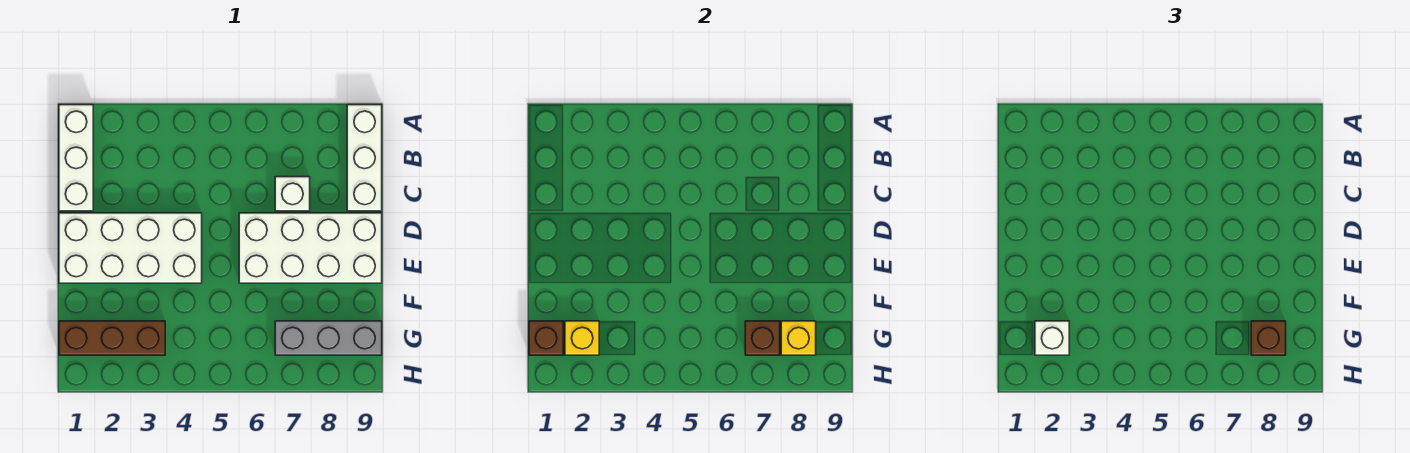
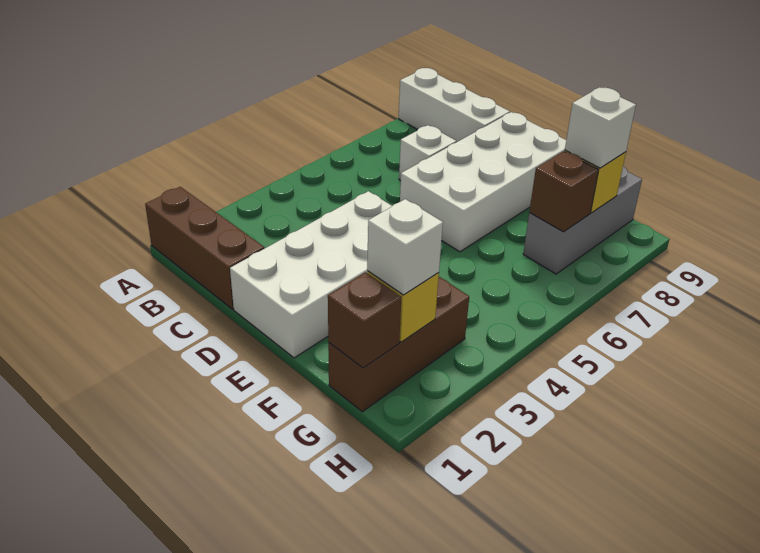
white 1x3 brick [59,105,93,211] -> brown 1x3 brick [145,187,264,309]
brown 1x1 brick [1251,321,1286,355] -> white 1x1 brick [565,87,636,168]

